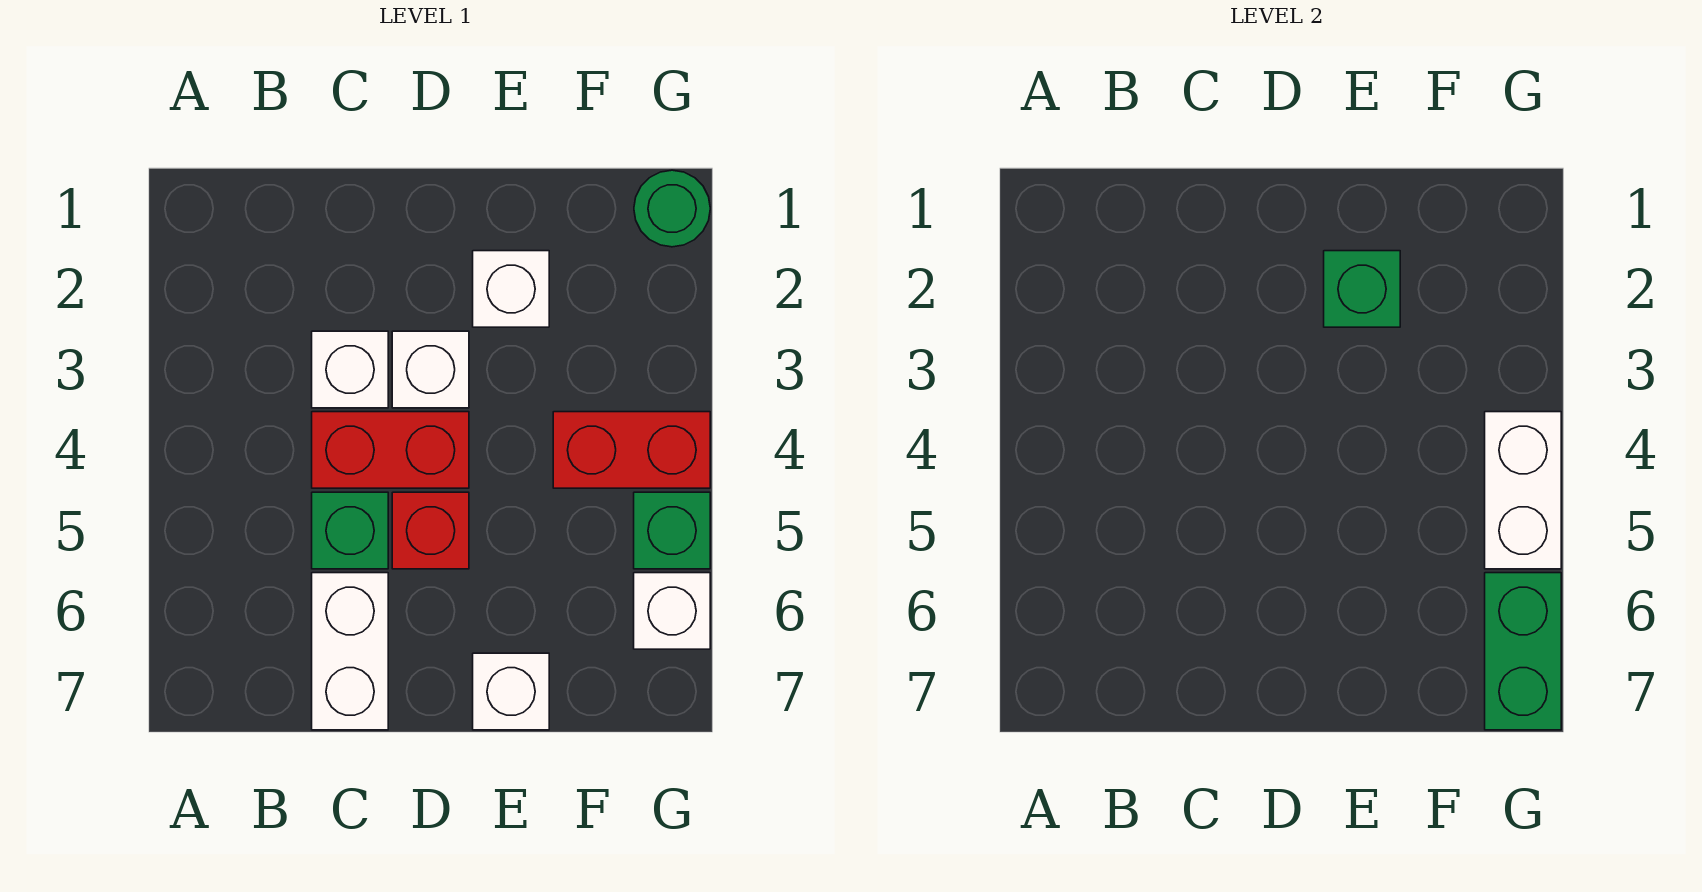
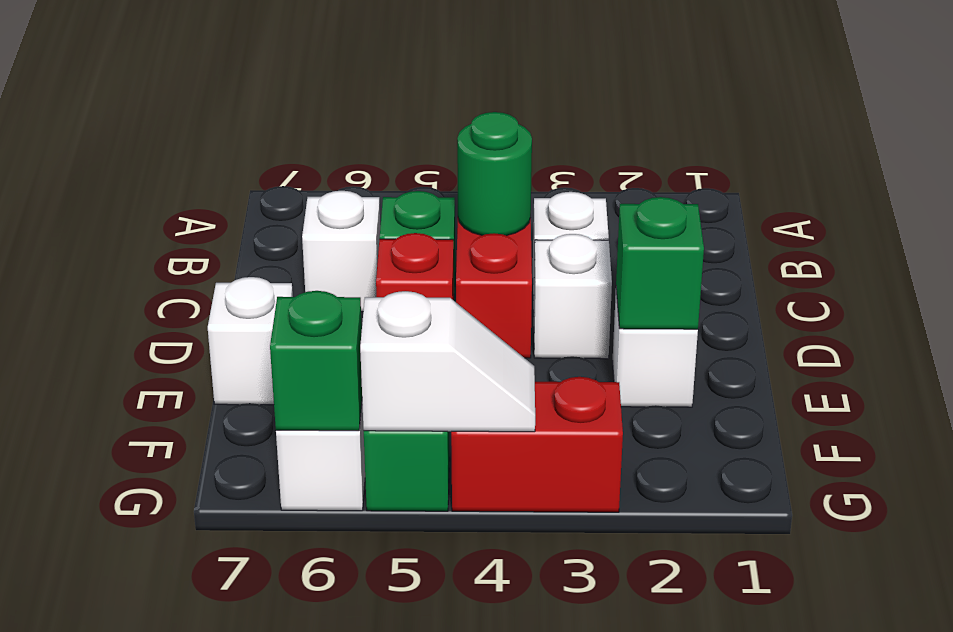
white 1x2 brick [312,573,388,730] -> white 1x1 brick [302,191,380,312]
red 1x2 brick [553,412,710,488] -> red 1x2 brick turned to [451,377,623,512]
green 1x1 round brick [634,170,710,247] -> green 1x1 round brick moved to [457,112,532,236]
white 1x2 brick [1485,412,1561,569] -> white 1x2 slope [360,291,535,432]
green 1x2 brick [1485,573,1561,730] -> green 1x1 brick [270,291,362,431]

